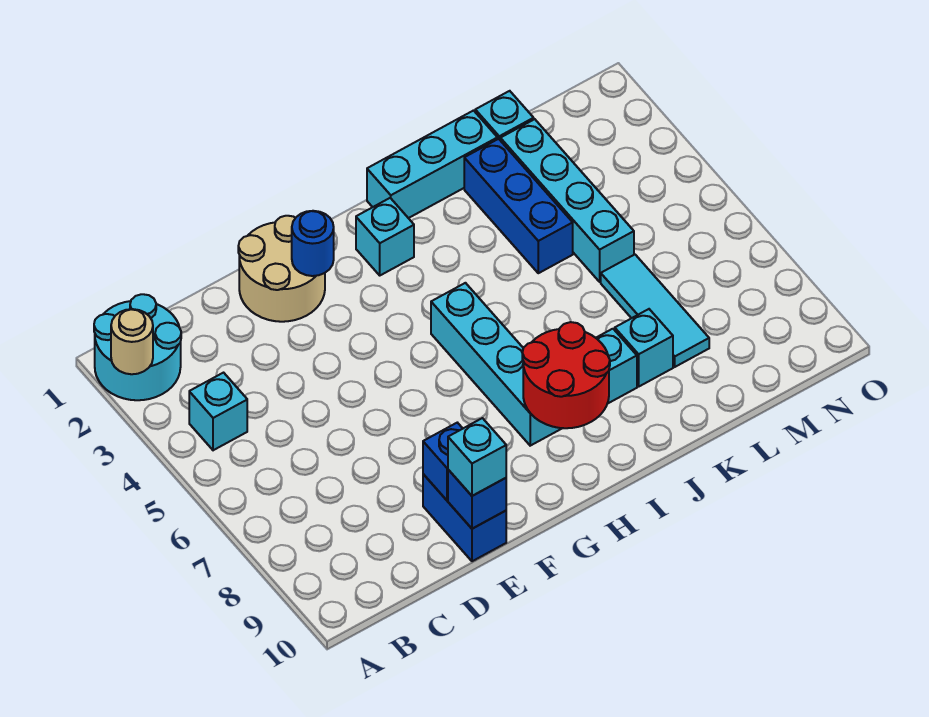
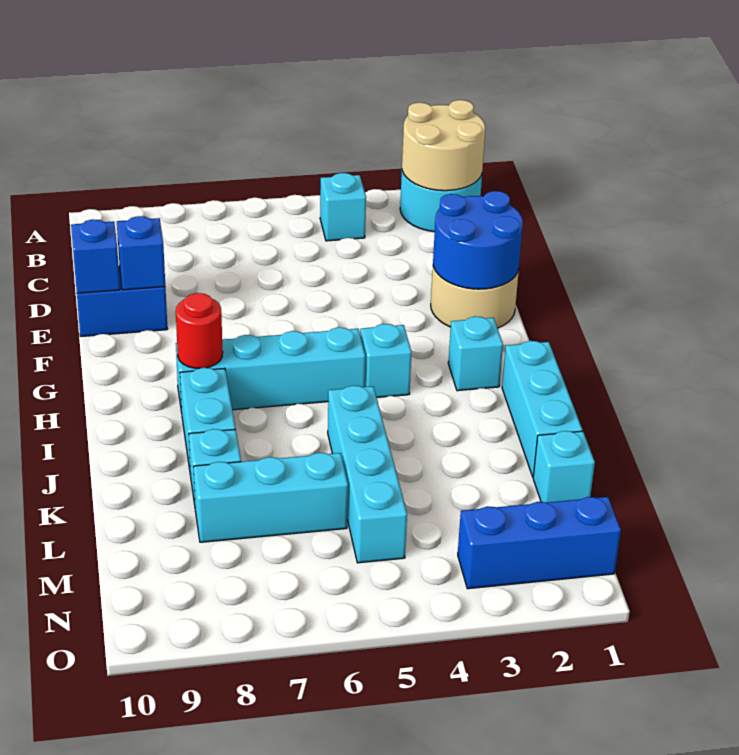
tan 1x1 round brick [111,309,153,374] -> tan 2x2 round brick [402,100,485,191]
cyan 1x1 brick [448,418,506,496] -> cyan 1x1 brick moved to [360,324,412,397]
blue 1x1 round brick [292,211,334,276] -> blue 2x2 round brick [433,191,523,289]
red 2x2 round brick [522,322,610,428] -> red 1x1 round brick [176,293,223,368]
blue 1x3 brick [464,139,573,273] -> blue 1x3 brick moved to [458,497,621,589]
cyan 1x4 brick [500,119,634,282] -> cyan 1x4 brick turned to [328,386,407,563]
cyan 1x3 tile [601,255,709,367] -> cyan 1x3 brick [193,453,348,542]

